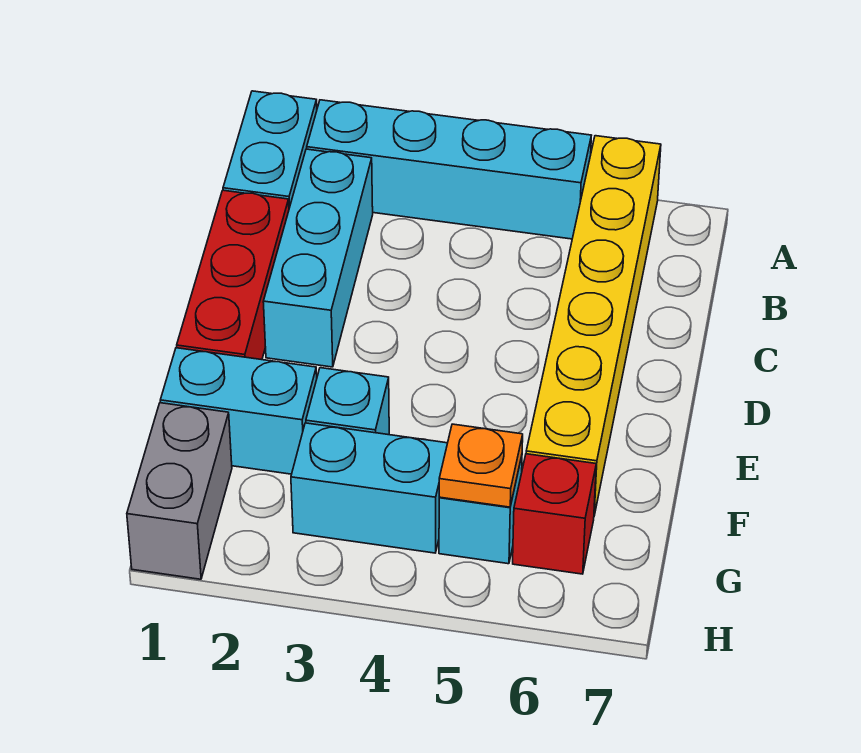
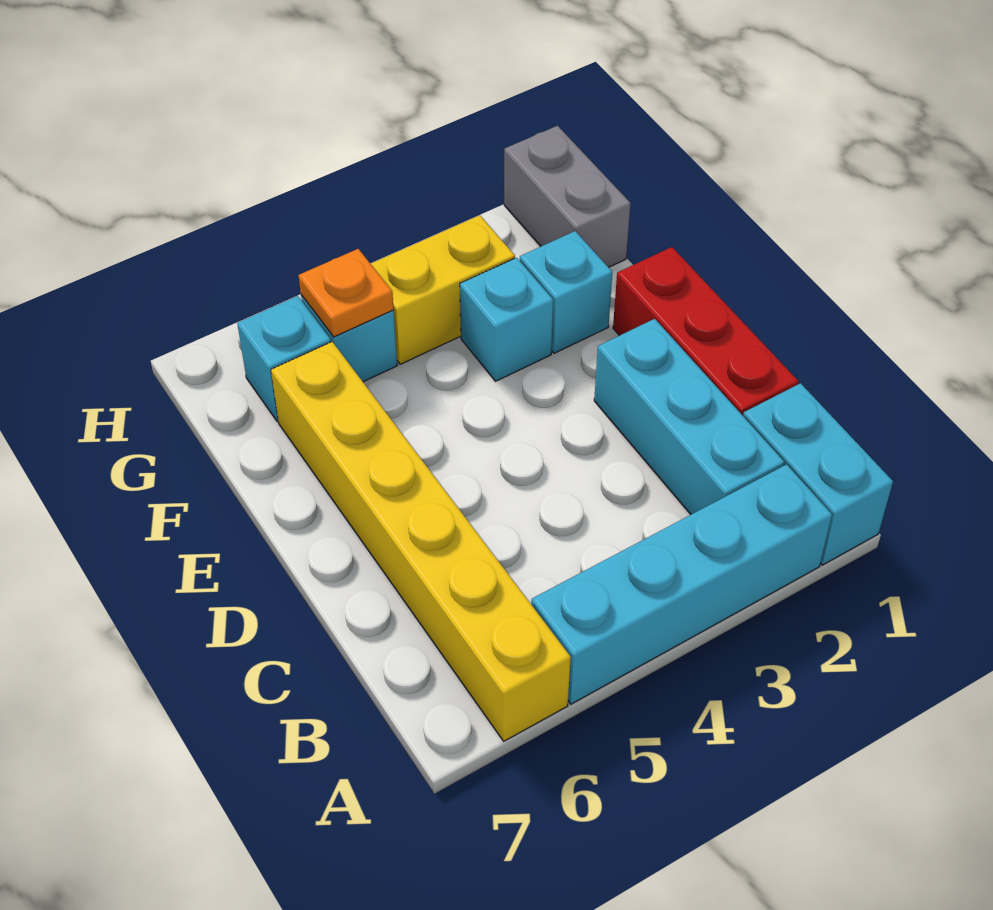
cyan 1x2 brick [160,348,317,474] -> cyan 1x1 brick [520,231,612,353]
cyan 1x2 brick [291,423,447,553] -> yellow 1x2 brick [371,215,515,364]
red 1x1 brick [513,454,596,574] -> cyan 1x1 brick [237,296,331,422]

